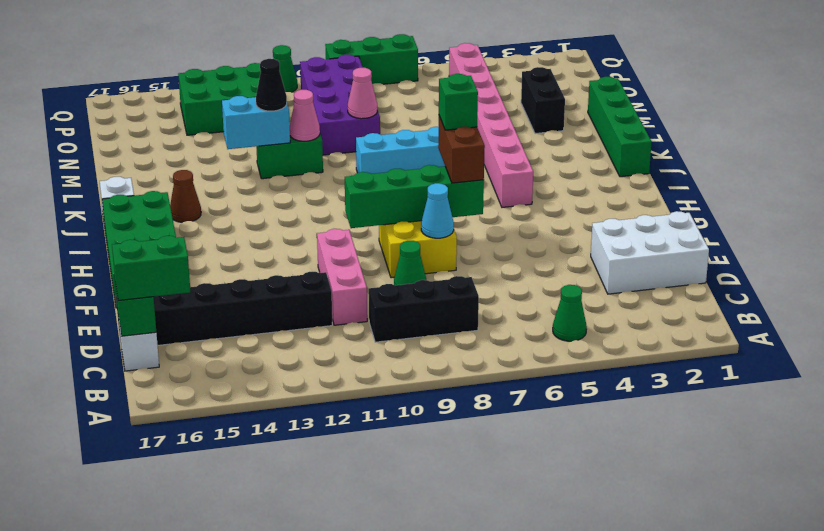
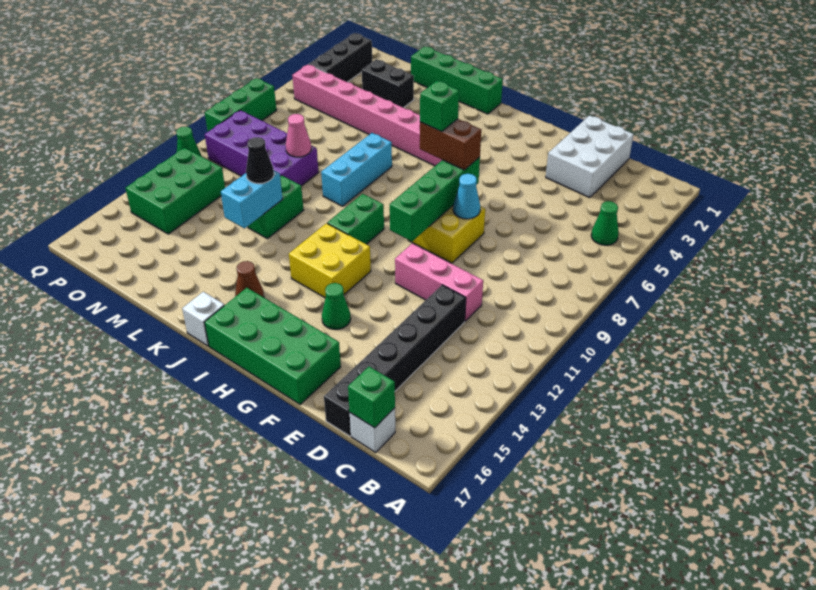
black 1x3 brick [369,276,479,342] -> black 1x3 brick moved to [309,33,372,82]
green 1x2 brick [112,236,190,301] -> green 1x2 brick moved to [327,194,384,244]
green 1x1 cone [394,241,426,285] -> green 1x1 cone moved to [322,283,351,330]
none -> yellow 2x2 brick [289,223,371,298]
pink 1x1 cone [290,90,320,141] -> none

